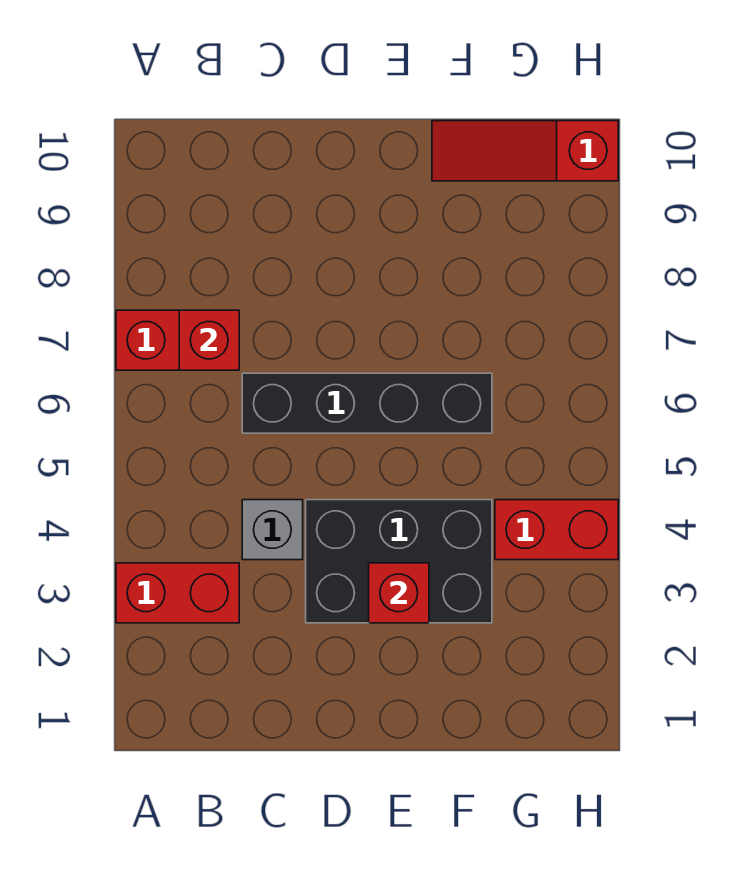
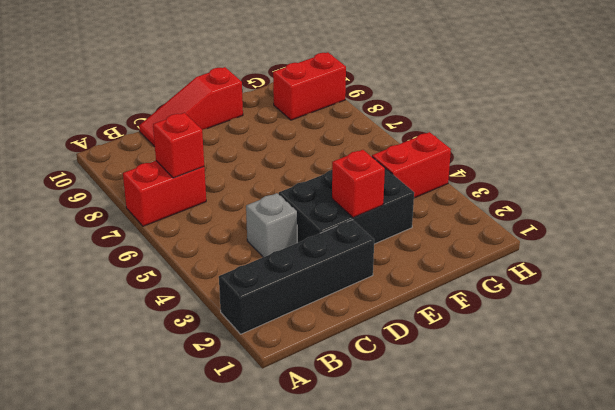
red 1x2 brick [116,563,239,623] -> red 1x2 brick moved to [273,52,346,120]
black 1x4 brick [242,373,492,433] -> black 1x4 brick moved to [219,220,374,334]
red 1x3 slope [432,121,618,181] -> red 1x3 slope moved to [139,67,243,147]

